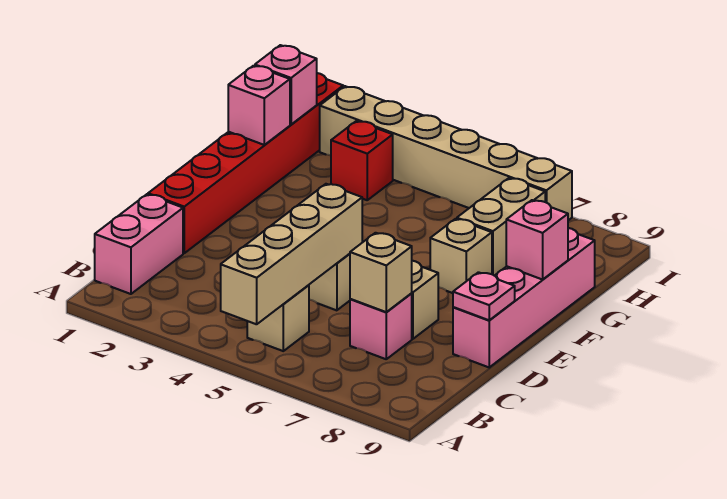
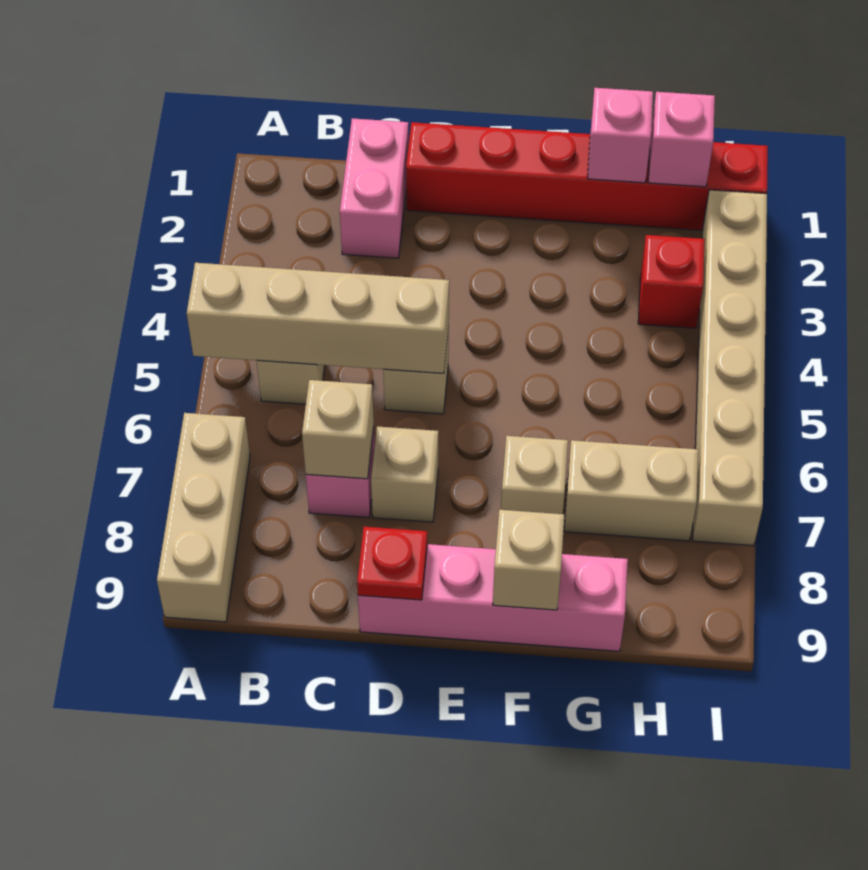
none -> tan 1x3 brick [157,413,250,622]
pink 1x2 brick [95,194,183,294] -> pink 1x2 brick turned to [340,118,409,258]
pink 1x1 plate [453,272,515,320] -> red 1x1 plate [357,527,427,600]
pink 1x1 brick [506,200,568,280] -> tan 1x1 brick [493,510,564,610]

